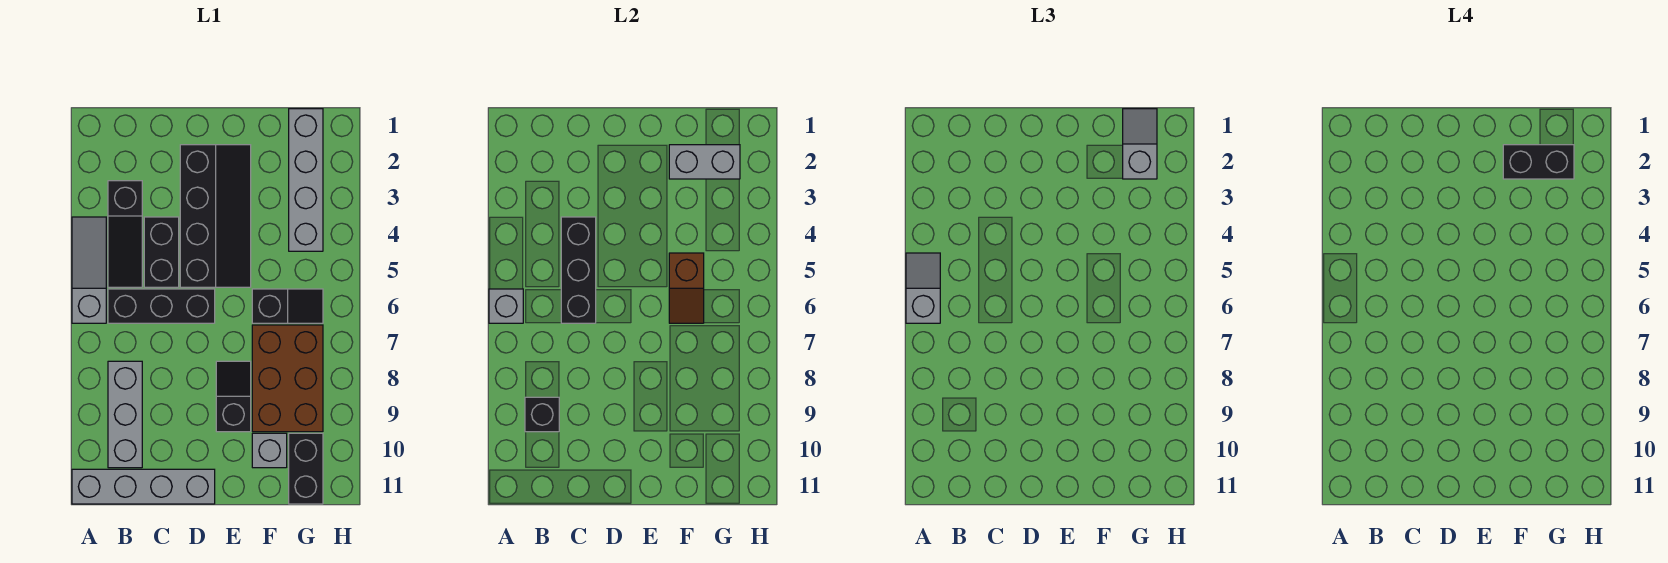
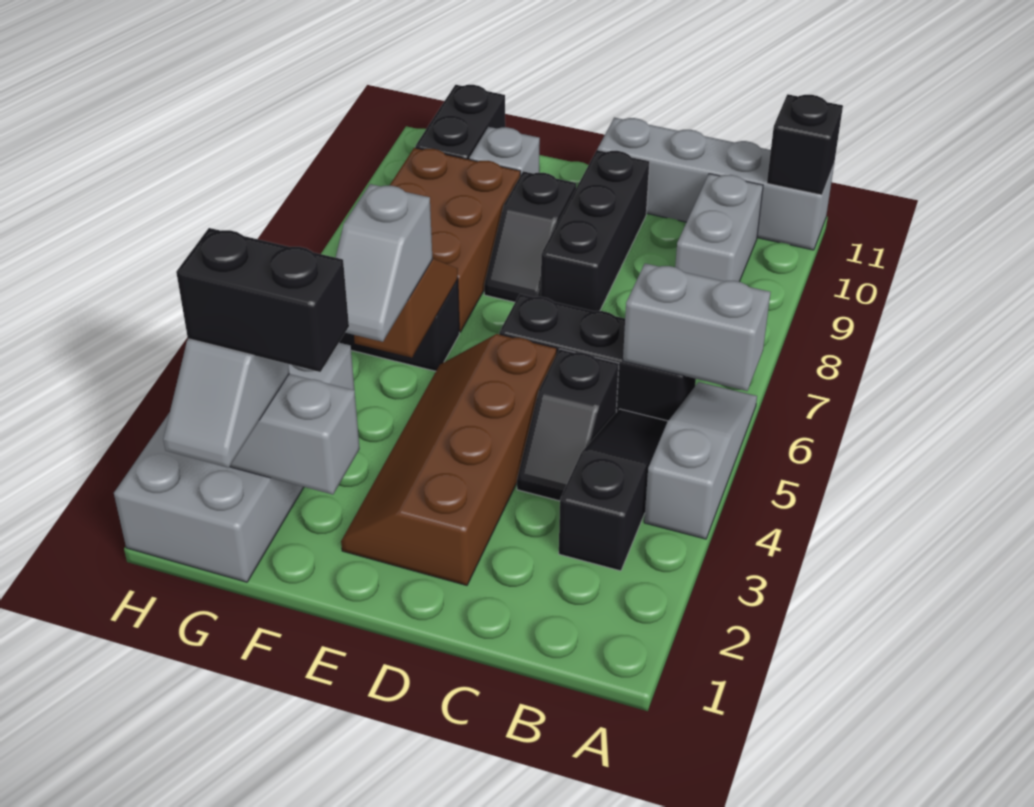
grey 1x3 slope [72,217,106,323] -> grey 1x3 slope turned to [644,382,757,539]
grey 1x2 slope [906,253,940,323] -> grey 1x2 slope moved to [336,184,432,342]
grey 1x1 brick [489,289,523,323] -> grey 1x2 brick [623,263,771,391]
grey 1x3 brick [108,361,142,468] -> grey 1x2 brick [675,174,763,282]
black 1x1 brick [525,397,559,432] -> black 1x1 brick moved to [767,94,843,195]
black 1x2 brick [144,217,179,287] -> black 1x2 slope [517,349,619,501]
black 1x3 brick [561,217,596,323] -> black 1x3 brick moved to [541,150,650,311]
black 2x4 slope [180,145,251,287] -> brown 2x4 slope [341,334,557,585]
grey 1x4 brick [289,109,323,251] -> grey 2x4 brick [114,343,355,582]

